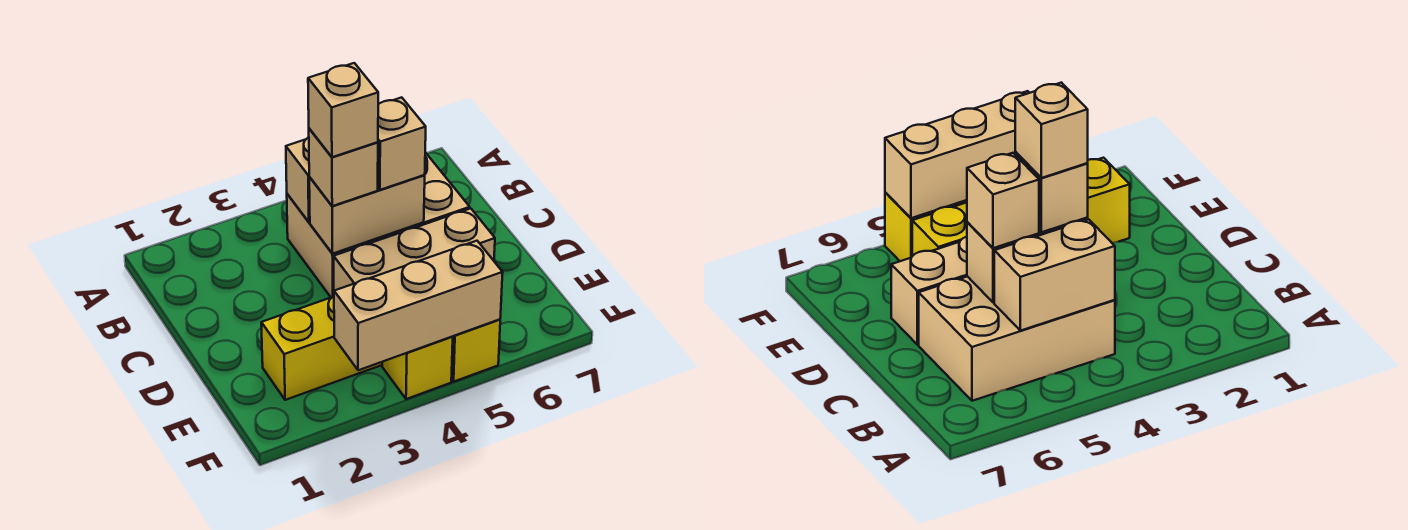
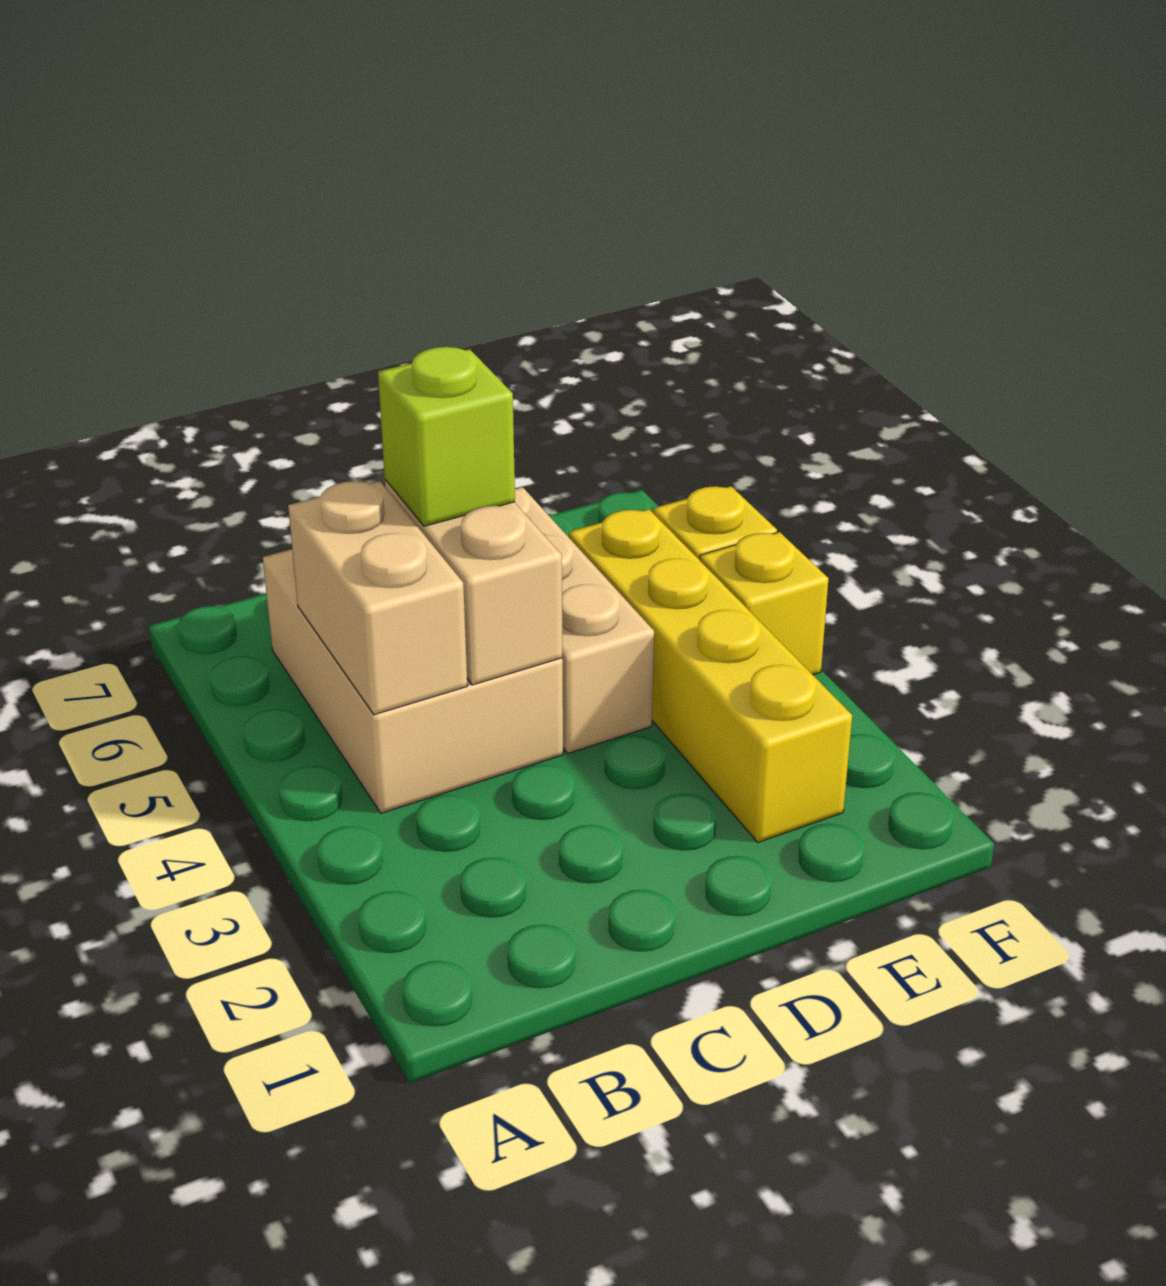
tan 1x1 brick [309,129,378,206] -> none
tan 1x1 brick [308,63,378,157] -> none
tan 1x1 brick [378,97,426,190] -> lime 1x1 brick [378,347,515,526]
tan 1x3 brick [334,241,503,370] -> none

